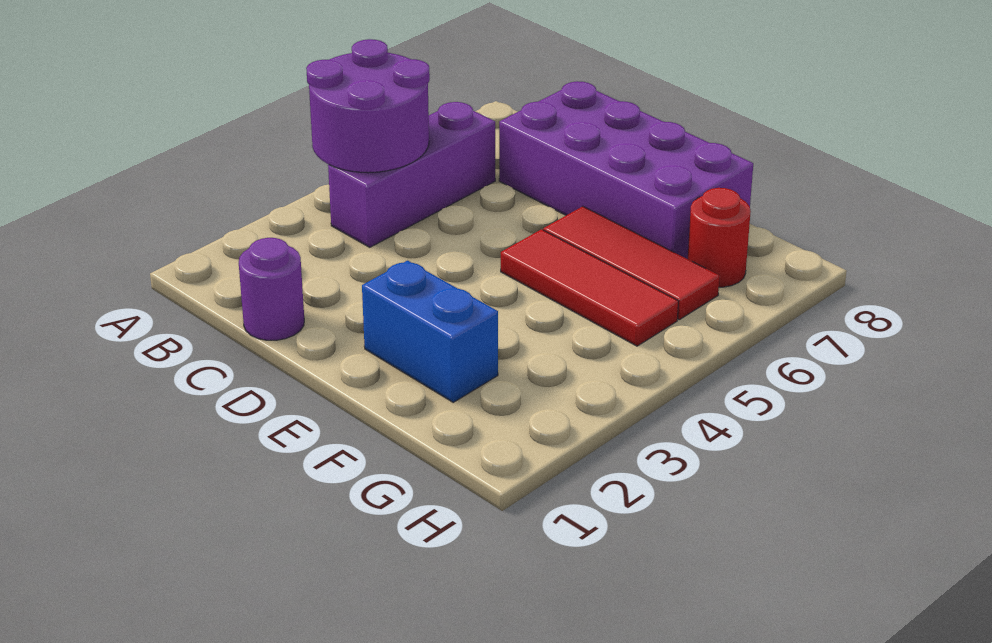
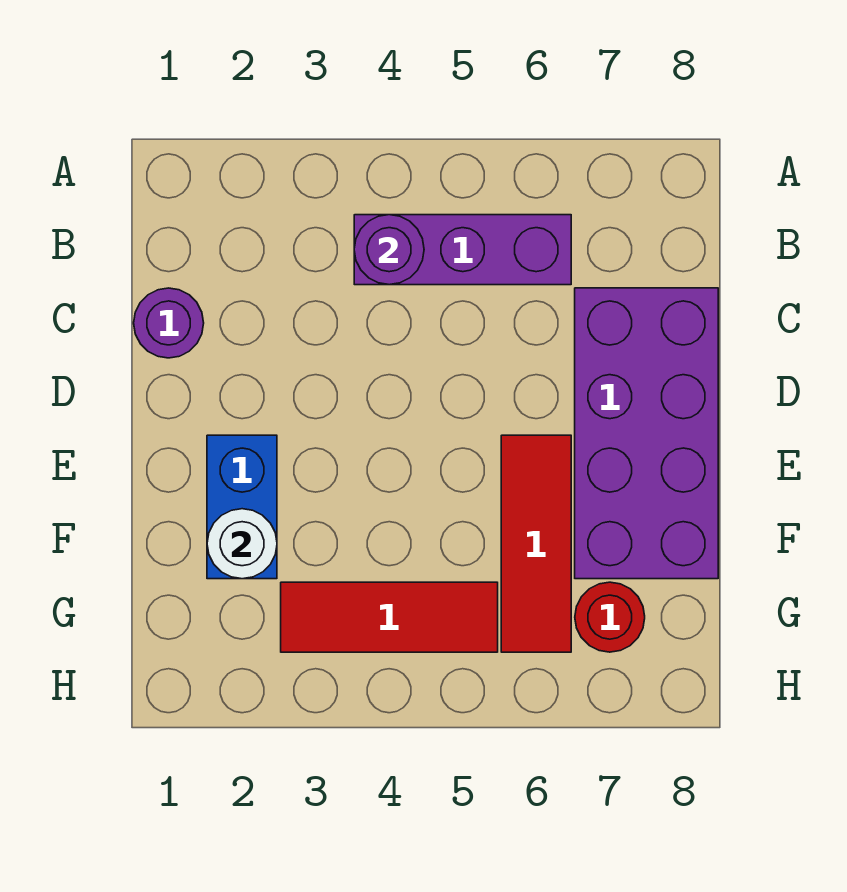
purple 2x2 round brick [306,39,430,173] -> purple 1x1 round brick [354,215,424,285]
red 1x3 tile [501,229,679,346] -> red 1x3 tile turned to [281,582,498,652]
none -> white 1x1 round brick [207,509,277,579]

